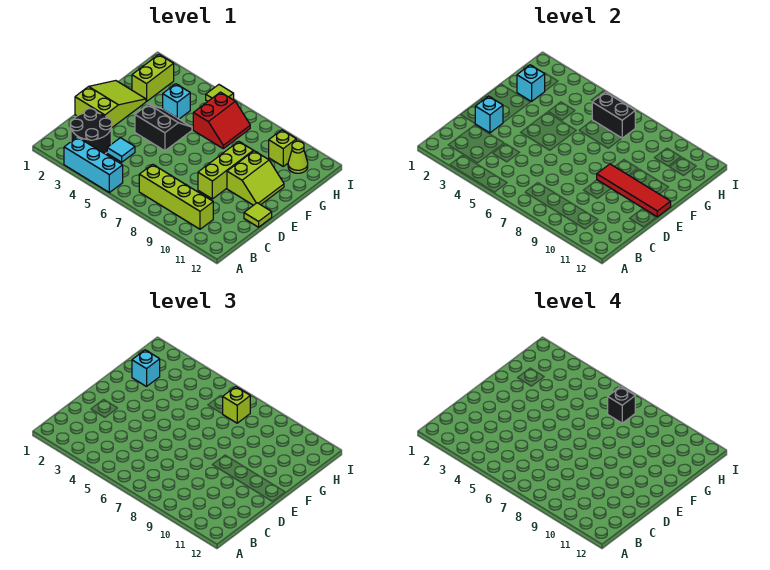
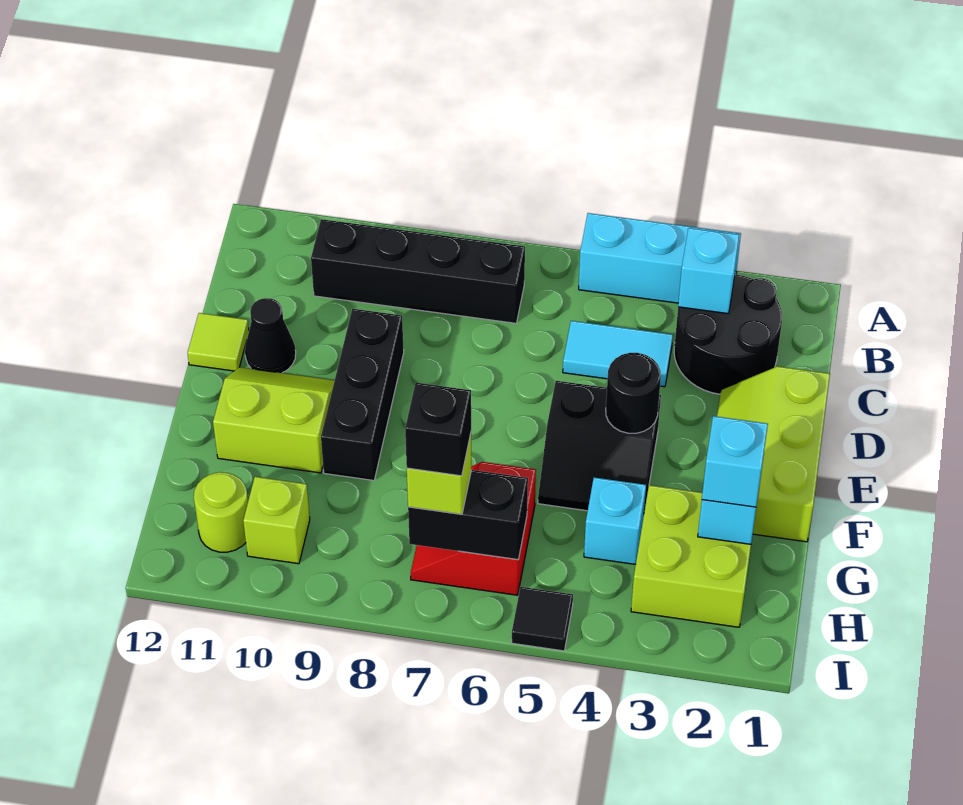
lime 1x4 brick [139,164,213,229] -> black 1x4 brick [311,219,525,323]
cyan 1x1 tile [107,138,135,162] -> cyan 1x2 tile [563,321,673,387]
lime 2x3 slope [75,81,146,128] -> lime 2x3 slope turned to [717,366,830,542]
cyan 1x1 brick [475,96,503,133] -> cyan 1x1 brick moved to [678,228,739,314]
lime 1x3 brick [198,141,253,199] -> black 1x3 brick [321,309,404,480]
none -> black 1x1 cone [245,298,296,373]
none -> black 1x1 round brick [606,353,661,433]
red 1x4 tile [597,164,671,217] -> none
lime 2x2 slope [227,151,284,205] -> lime 2x2 slope turned to [213,367,335,473]
lime 1x2 brick [132,55,174,101] -> lime 2x2 brick [631,485,751,627]
lime 1x1 cone [288,141,308,173] -> lime 1x1 round brick [194,472,248,552]
lime 1x1 tile [206,85,234,101] -> black 1x1 tile [511,587,573,651]

